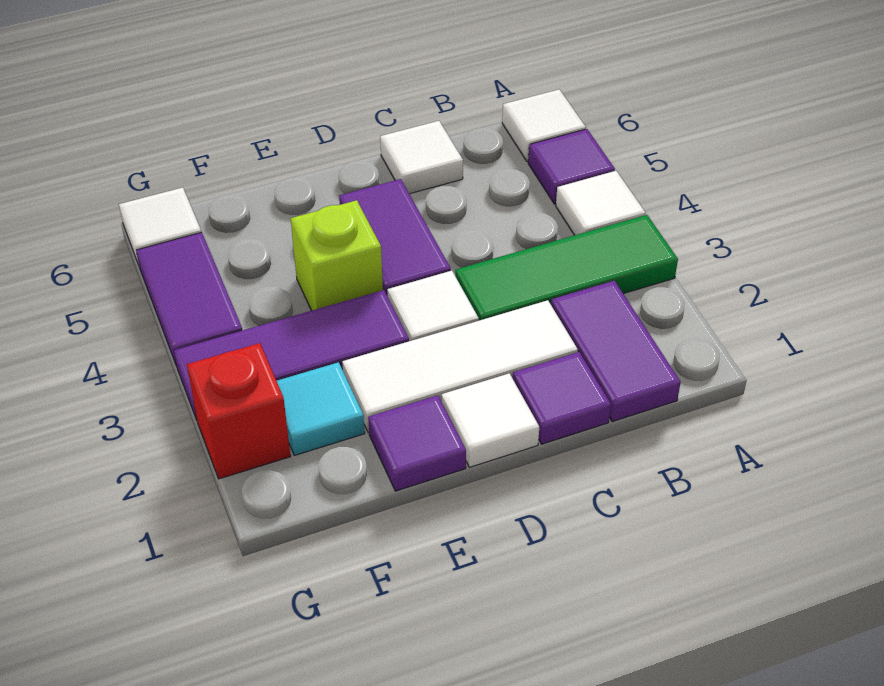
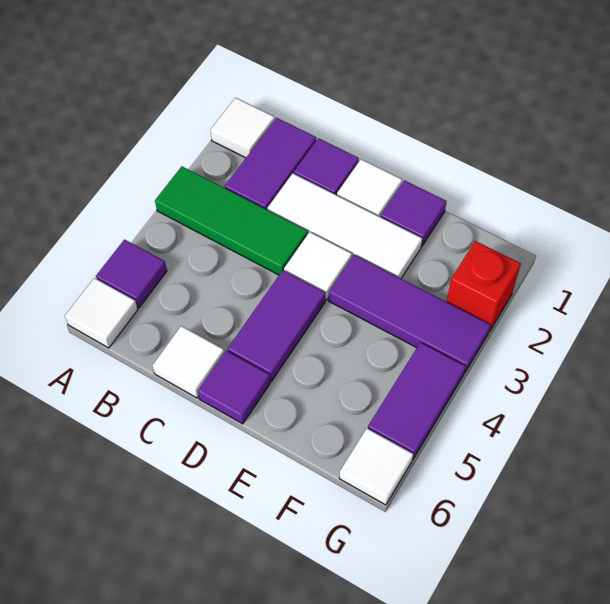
white 1x1 tile [556,171,645,235] -> white 1x1 tile moved to [210,98,275,158]
none -> purple 1x1 tile [198,351,270,424]
lime 1x1 brick [291,200,383,311] -> none
cyan 1x1 tile [277,362,365,455] -> none

